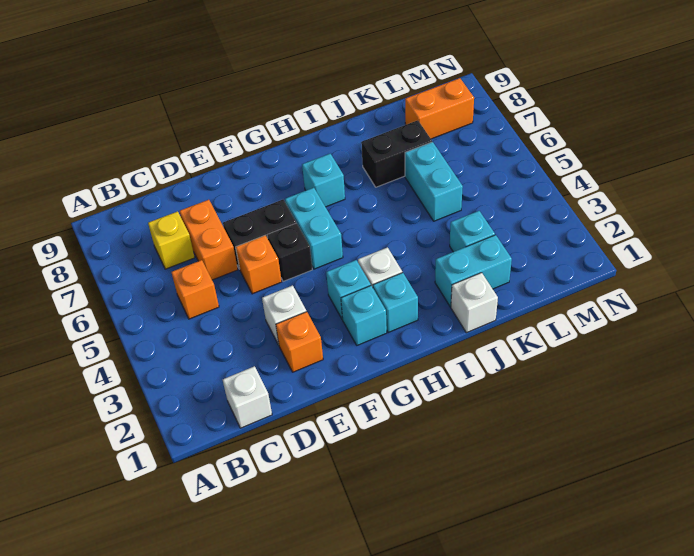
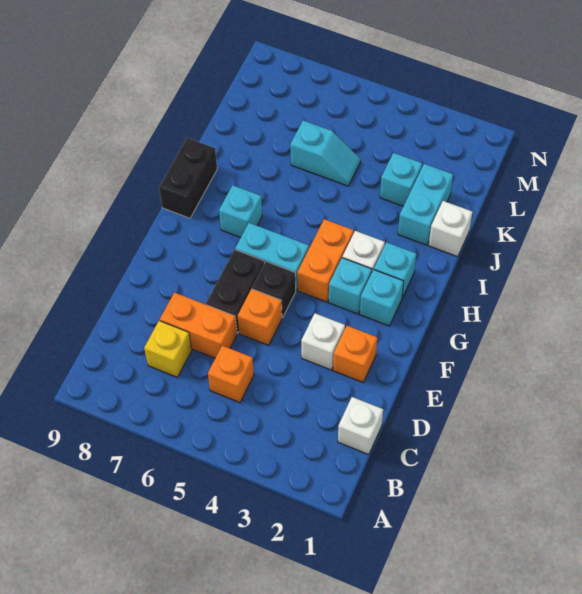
black 1x2 brick [361,120,432,187] -> black 1x2 brick moved to [159,138,217,218]
cyan 1x2 brick [405,142,463,221] -> cyan 1x2 slope [290,121,361,186]
orange 1x2 brick [405,78,474,139] -> orange 1x2 brick moved to [297,219,354,302]

